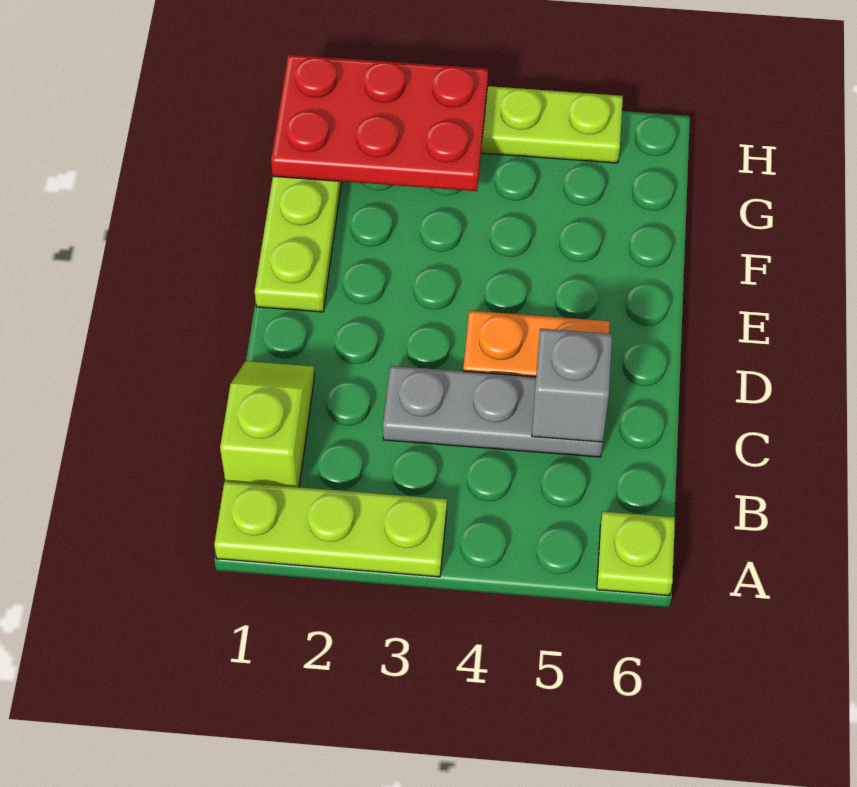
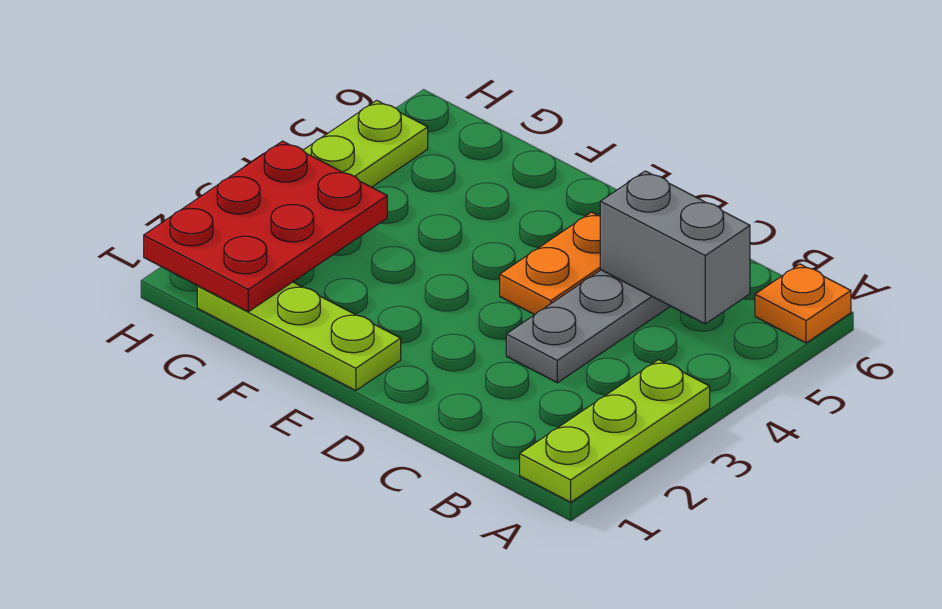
lime 1x1 plate [597,512,675,596] -> orange 1x1 plate [755,264,851,343]
lime 1x2 slope [220,361,315,487] -> none
grey 1x1 brick [532,329,612,442] -> grey 1x2 brick [600,171,750,324]

